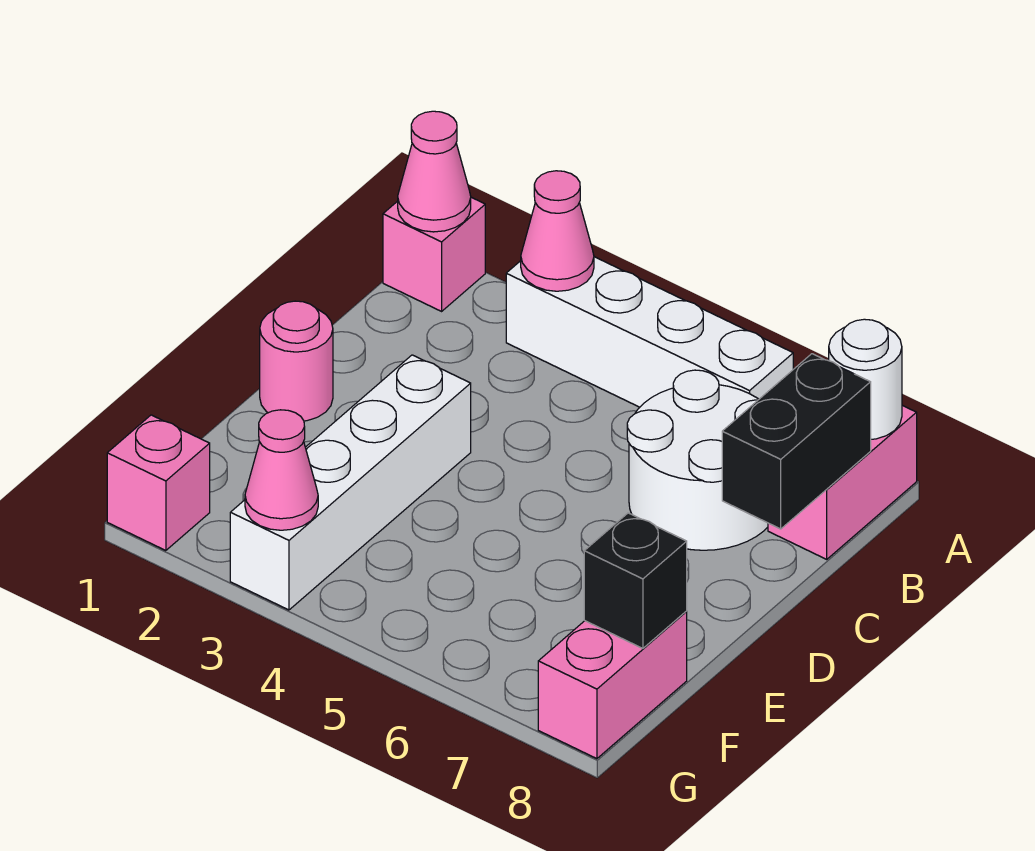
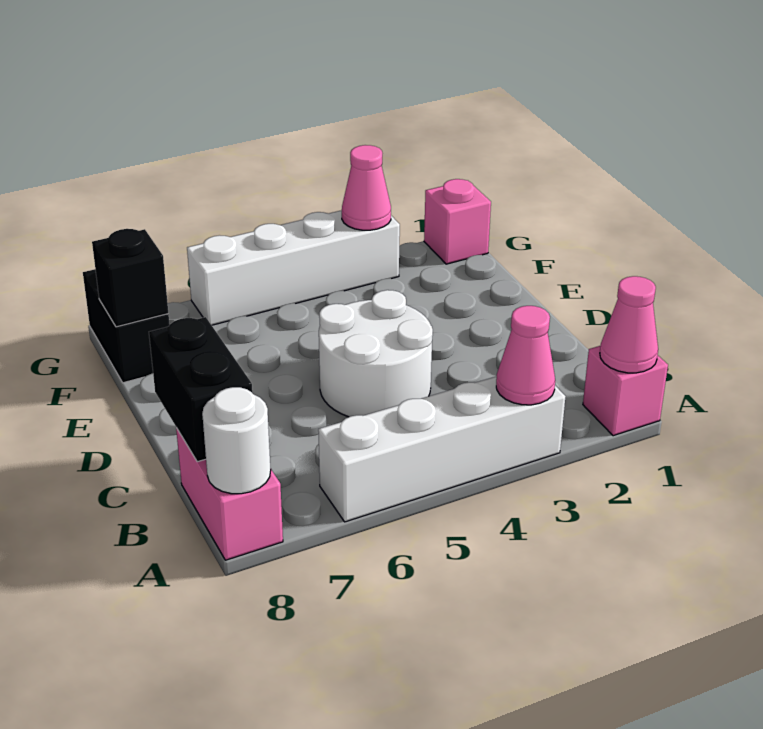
white 2x2 round brick [627,370,768,550] -> white 2x2 round brick moved to [319,290,433,417]
pink 1x1 round brick [260,301,333,421] -> none
white 1x4 brick [230,355,471,610] -> white 1x4 brick turned to [187,210,400,325]
pink 1x2 brick [538,612,687,759] -> black 1x2 brick [83,269,170,383]

